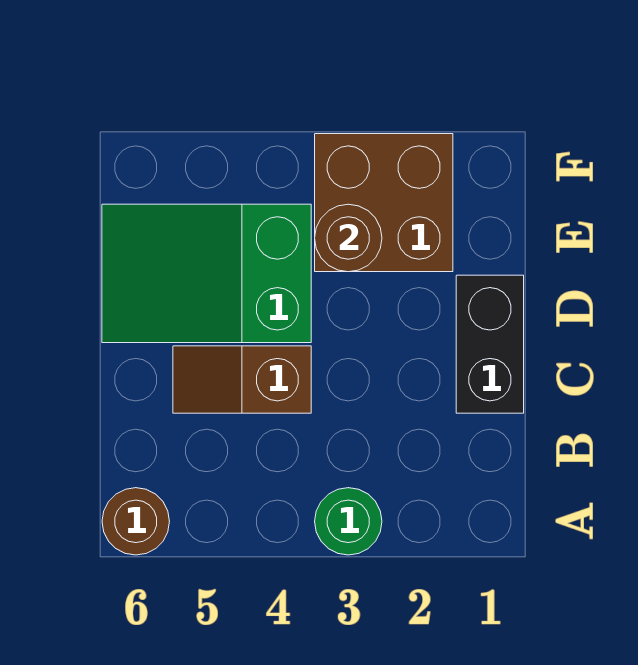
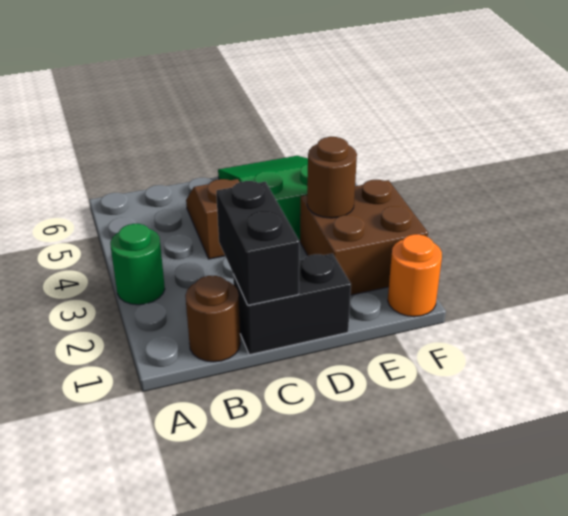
brown 1x1 round brick [102,488,170,555] -> brown 1x1 round brick moved to [185,276,241,362]
none -> black 1x2 brick [216,181,299,305]
none -> orange 1x1 round brick [388,234,442,317]

